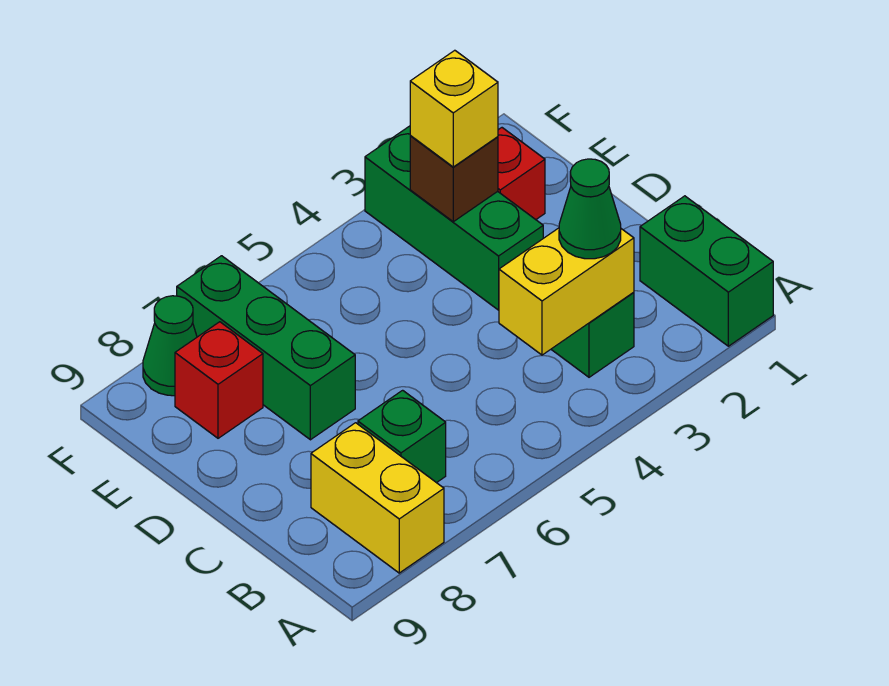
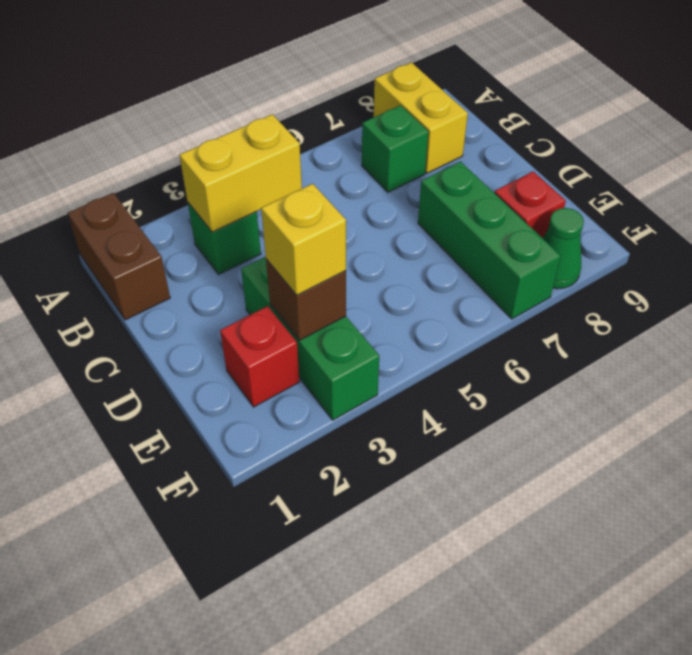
green 1x2 brick [640,196,773,346] -> brown 1x2 brick [68,193,170,320]
green 1x1 cone [559,159,621,259] -> none

